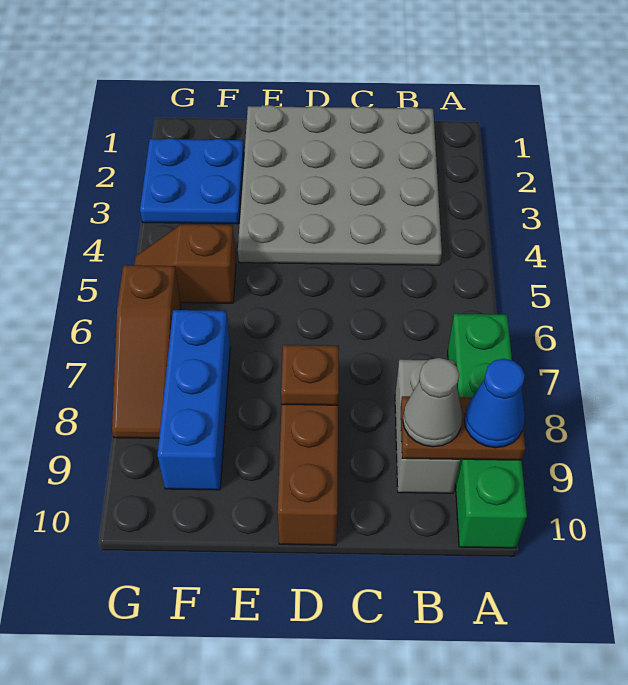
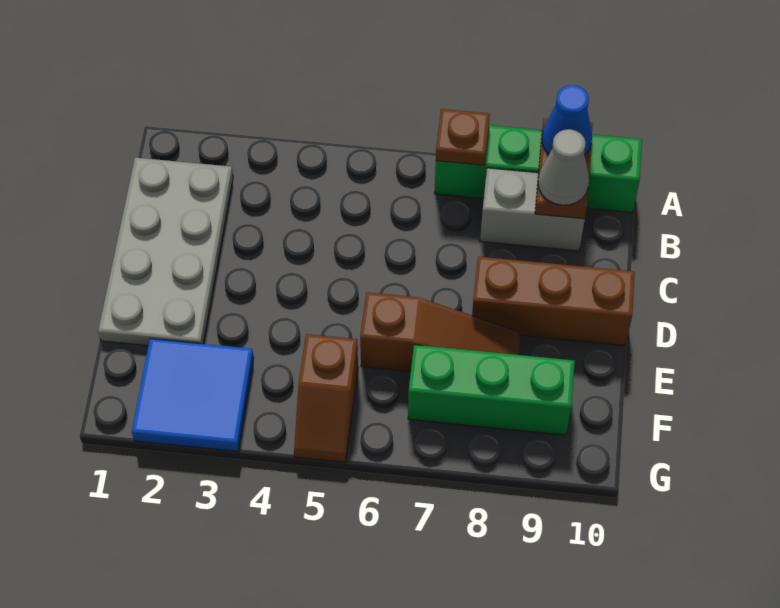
grey 4x4 plate [238,105,442,265] -> grey 2x4 plate [98,158,233,346]
brown 1x1 plate [281,345,339,405] -> brown 1x1 plate moved to [436,109,490,165]
blue 2x2 plate [140,138,244,224] -> blue 2x2 tile [132,339,254,451]
blue 1x3 brick [157,310,230,490] -> green 1x3 brick [408,345,575,435]
brown 1x3 slope [112,265,181,438] -> brown 1x3 slope moved to [360,292,521,371]

